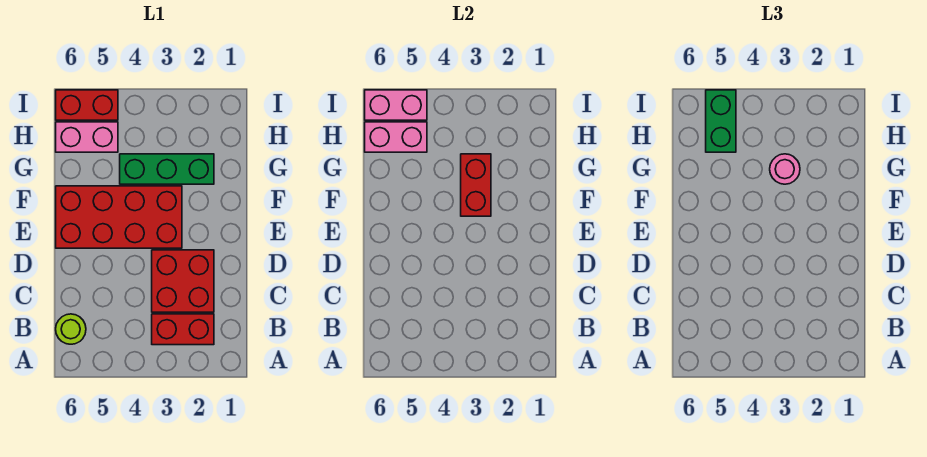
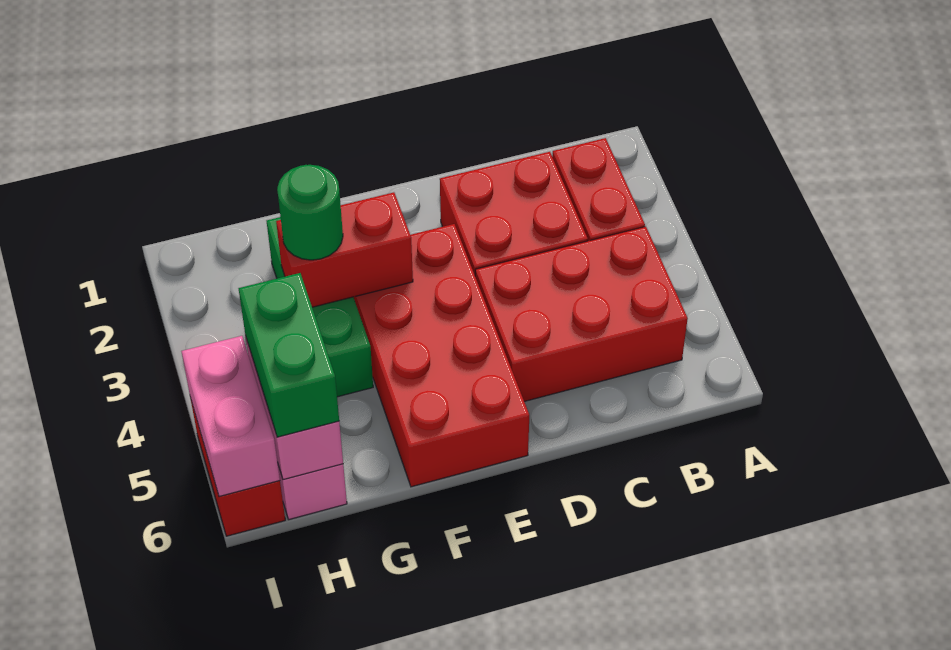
none -> red 2x3 brick [475,227,688,402]
lime 1x1 round brick [56,314,86,344] -> none
pink 1x1 round brick [770,154,800,184] -> green 1x1 round brick [277,165,343,260]
green 1x2 brick [706,90,736,152] -> green 1x2 brick turned to [238,273,339,437]

